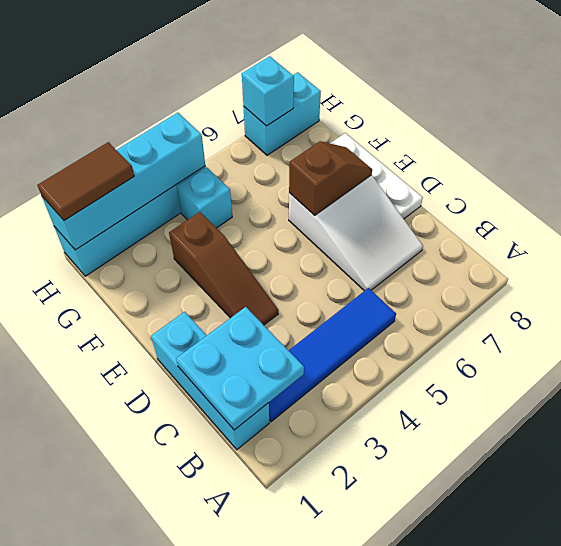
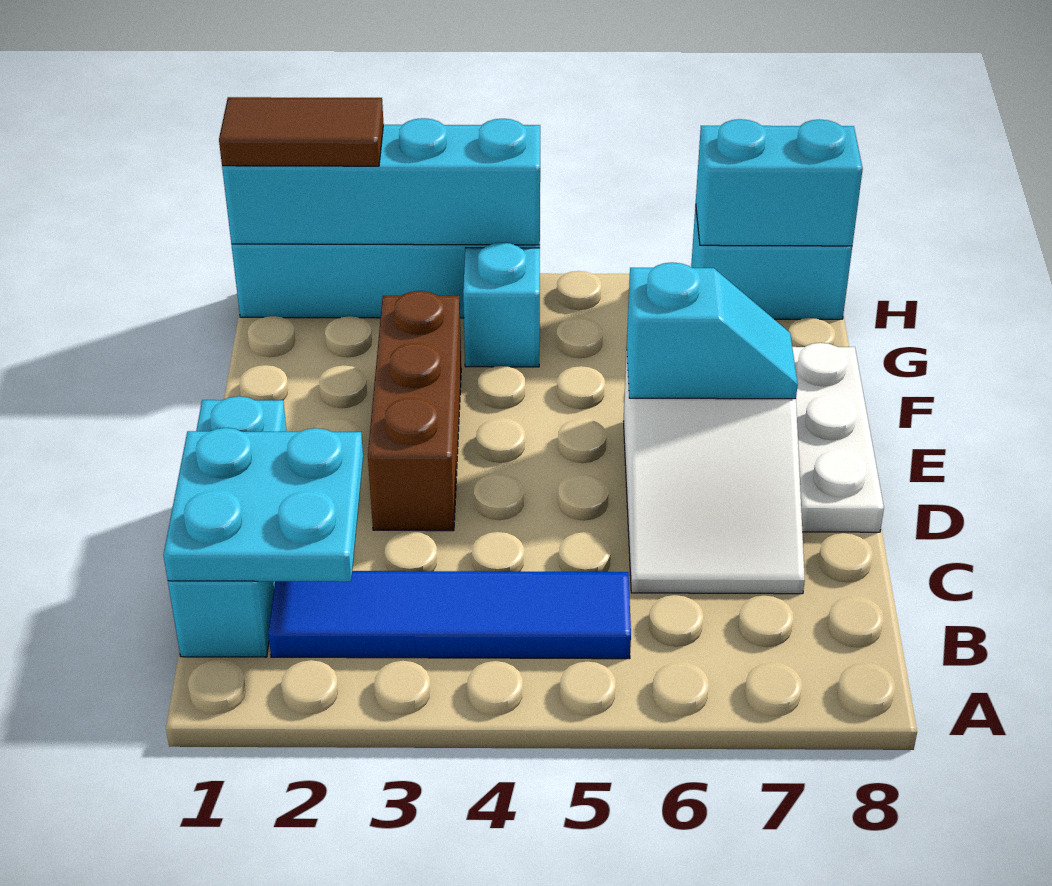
brown 1x3 slope [169,212,278,325] -> brown 1x3 brick [368,291,461,531]
brown 1x2 slope [289,141,372,215] -> cyan 1x2 slope [627,262,798,399]
cyan 1x1 brick [242,56,294,126] -> cyan 1x2 brick [696,119,863,246]

